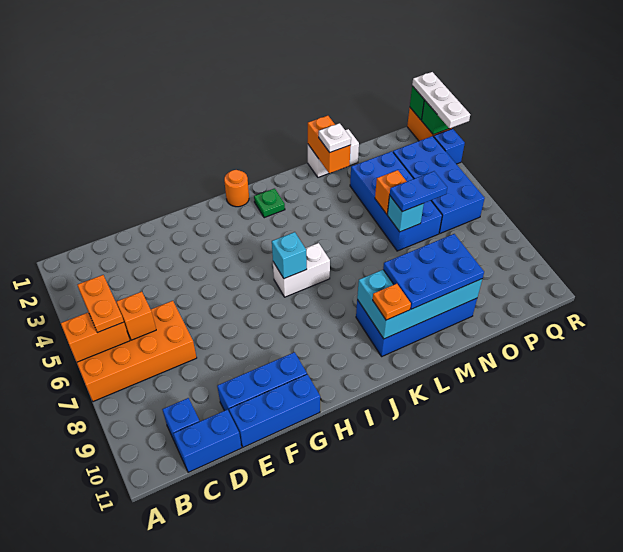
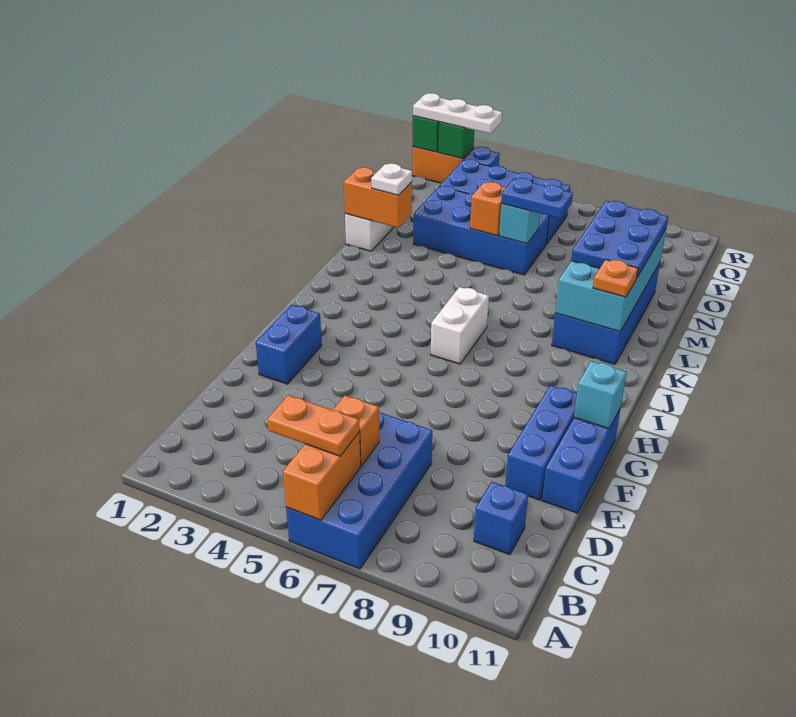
orange 2x4 brick [77,301,197,402] -> blue 2x4 brick [286,412,432,569]
blue 1x2 brick [173,410,241,472] -> blue 1x2 brick moved to [256,305,322,384]
orange 1x1 round brick [224,170,249,207] -> none
cyan 1x1 brick [272,232,307,279] -> cyan 1x1 brick moved to [574,361,627,429]
green 1x1 plate [254,189,285,218] -> none
blue 1x2 plate [390,171,447,212] -> blue 1x2 plate turned to [501,178,573,219]

